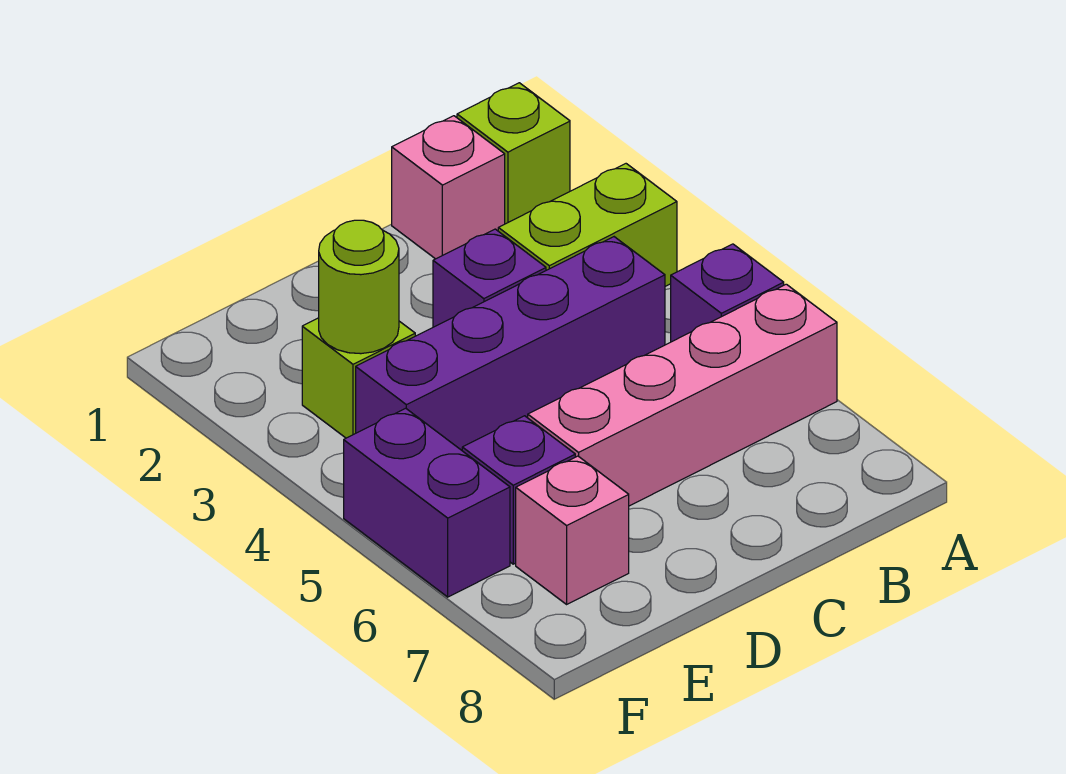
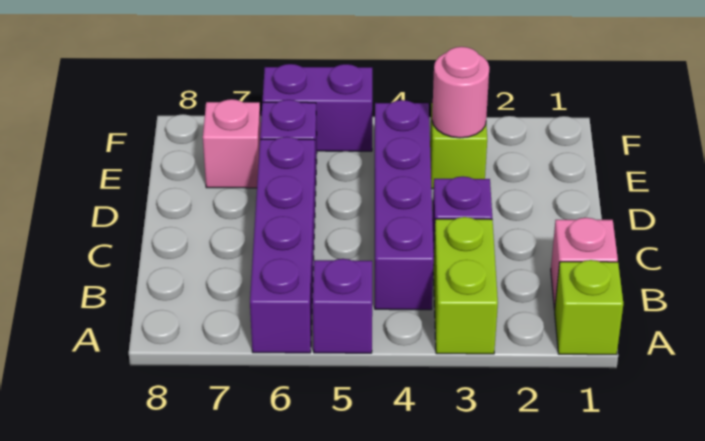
pink 1x4 brick [528,284,837,506] -> purple 1x4 brick [250,137,316,353]
lime 1x1 round brick [319,220,399,354] -> pink 1x1 round brick [432,47,489,138]

